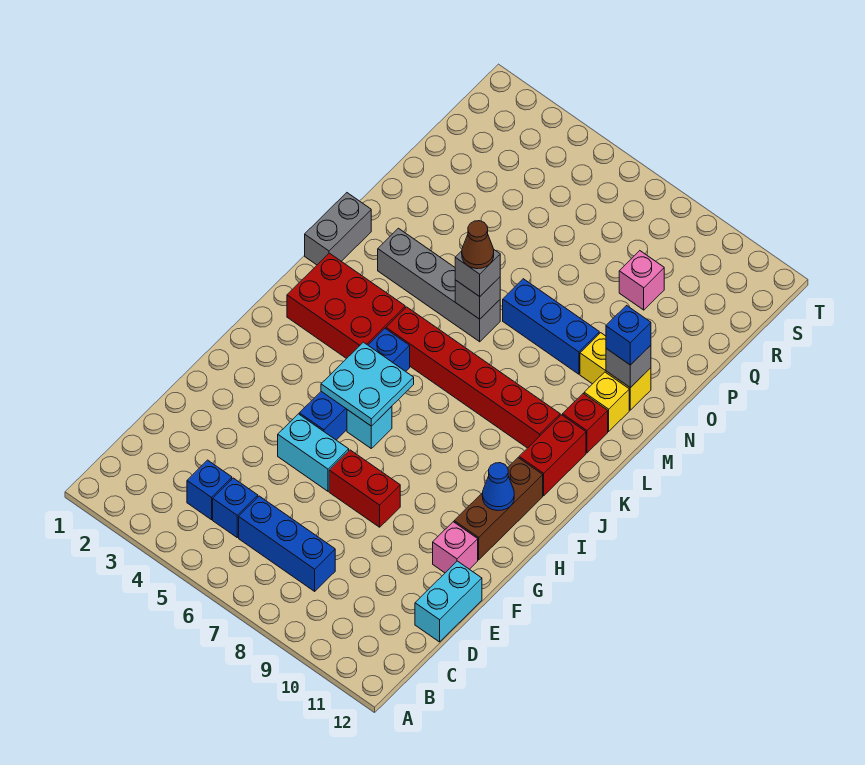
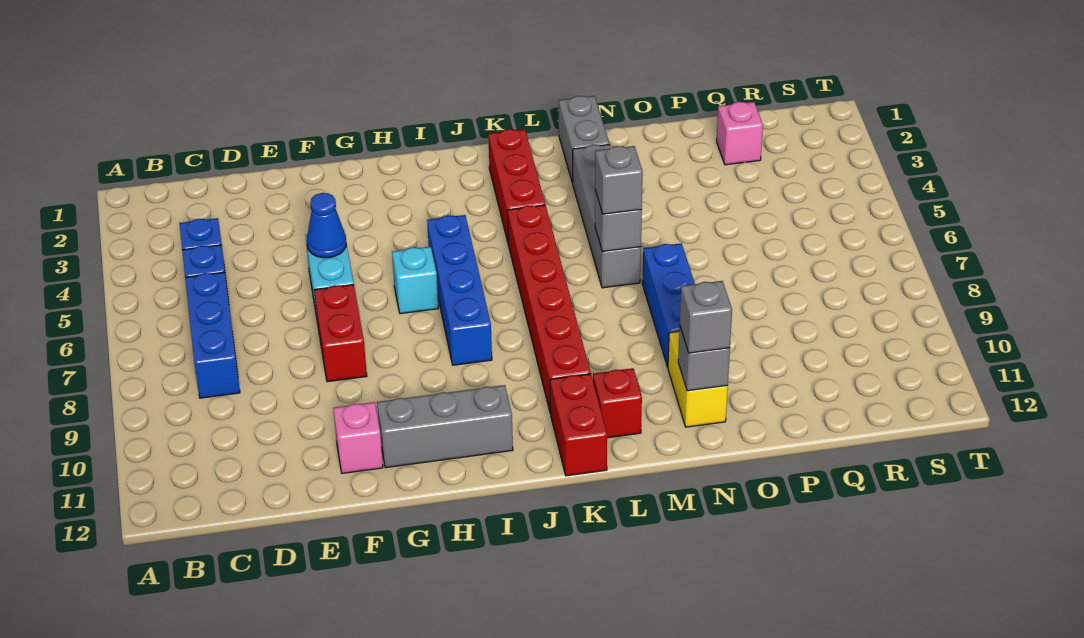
cyan 1x2 brick [415,561,482,642] -> none
blue 1x4 brick [299,329,410,440] -> blue 1x4 brick turned to [427,215,492,365]
brown 1x3 brick [454,458,543,560] -> grey 1x3 brick [377,385,513,468]
cyan 2x2 plate [321,342,414,426] -> none
blue 1x1 cone [482,463,514,511] -> blue 1x1 cone moved to [307,193,346,258]
red 2x3 brick [287,253,405,359] -> red 1x3 brick [488,129,545,242]
red 1x2 brick [519,415,586,496] -> red 1x2 brick turned to [550,374,607,476]
grey 1x2 brick [305,193,371,265] -> grey 1x2 brick turned to [559,96,609,183]
brown 1x1 cone [462,221,494,269] -> none
yellow 1x1 brick [584,372,629,431] -> none
blue 1x1 brick [606,306,651,365] -> grey 1x1 brick [680,281,732,353]
pink 1x1 brick [619,251,664,310] -> pink 1x1 brick moved to [717,102,763,165]

